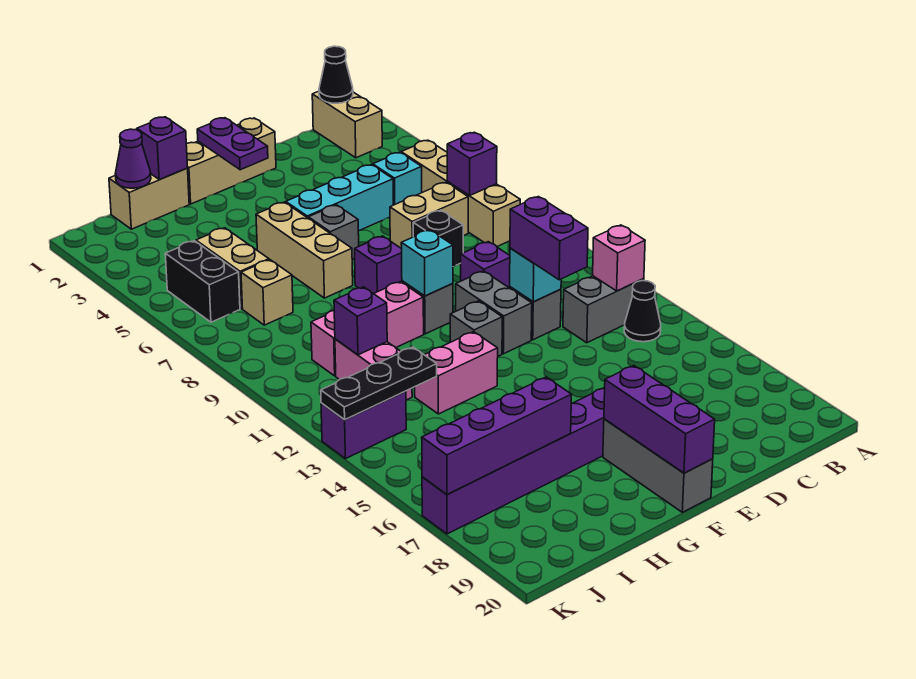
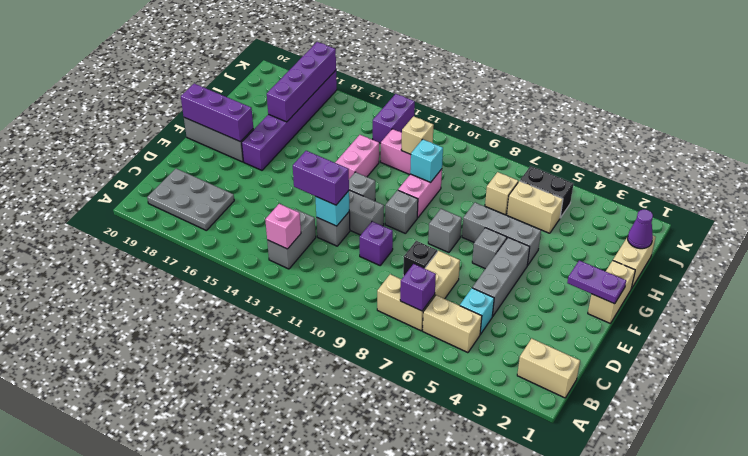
black 1x1 cone [319,46,353,103] -> none
black 1x1 cone [624,281,661,342] -> none
none -> grey 2x3 plate [147,169,234,231]
cyan 1x3 brick [286,165,393,231] -> grey 1x3 brick [472,237,530,317]
tan 1x3 brick [186,118,276,204] -> tan 1x2 brick [588,261,635,324]
purple 1x1 brick [355,236,402,294] -> grey 1x1 brick [428,209,462,253]
cyan 1x1 brick [401,230,453,296] -> cyan 1x1 brick moved to [410,139,443,182]
tan 1x3 brick [256,202,353,298] -> grey 1x3 brick [462,203,541,265]
pink 1x3 brick [311,282,424,376] -> pink 1x2 brick [398,169,442,218]
purple 1x1 brick [137,117,188,180] -> none
purple 1x1 brick [334,287,387,355] -> tan 1x1 brick [401,116,434,155]
black 1x3 plate [321,347,437,420] -> none

